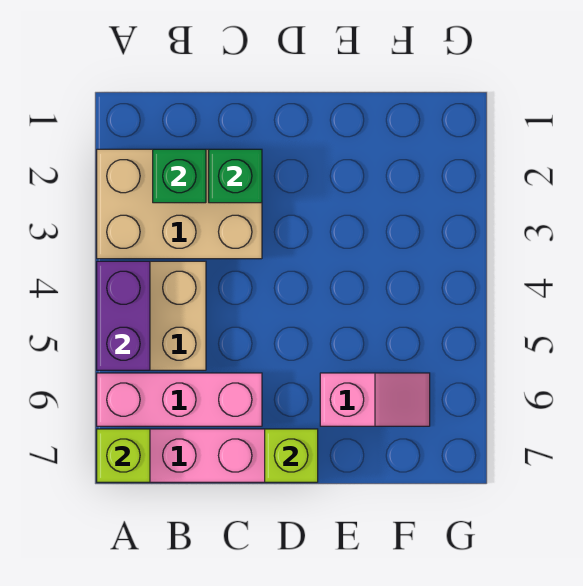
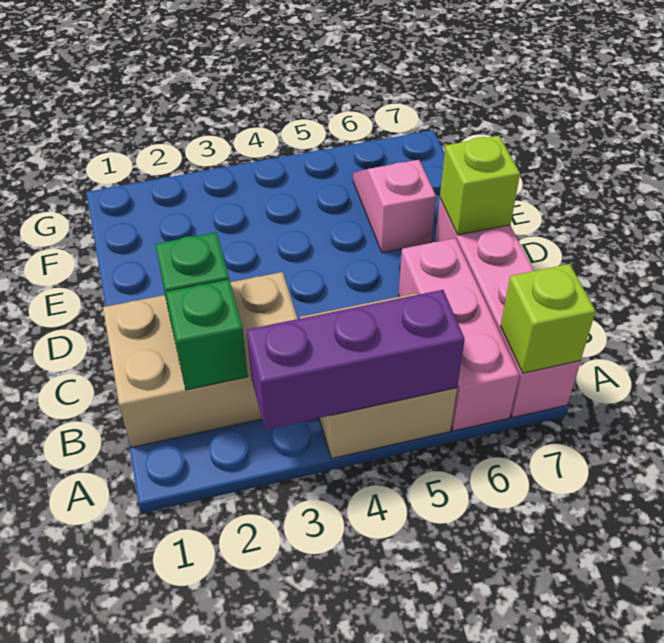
tan 2x3 brick [97,149,262,259] -> tan 2x3 brick turned to [103,272,297,448]
purple 1x2 brick [97,261,150,370] -> purple 1x3 brick [247,290,465,430]

